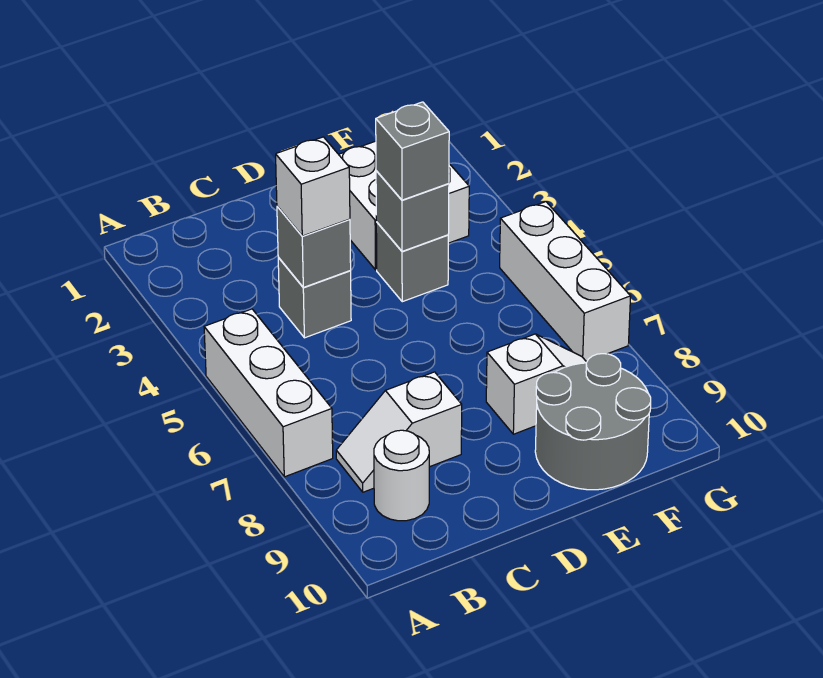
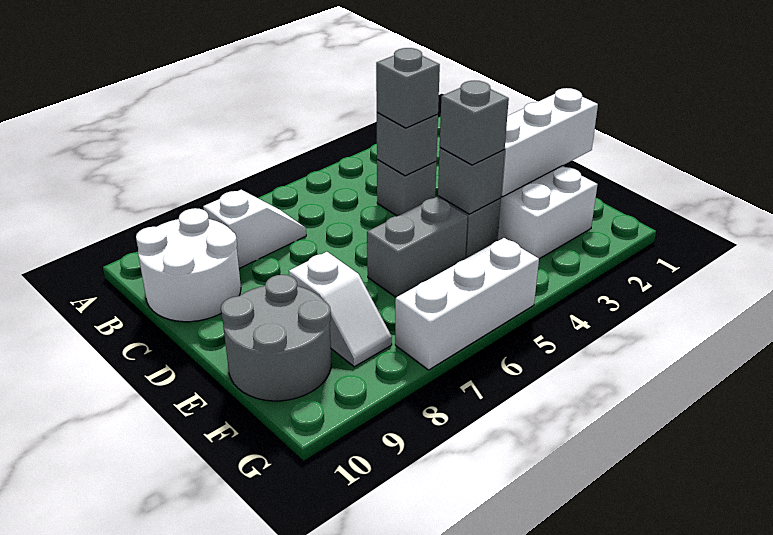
white 1x3 brick [204,309,333,477] -> white 1x3 brick moved to [501,88,598,197]
white 1x2 slope [336,372,462,492] -> white 1x2 slope turned to [203,190,306,268]
white 1x1 round brick [374,430,429,521] -> white 2x2 round brick [136,208,241,322]
white 1x1 brick [276,137,350,236] -> grey 1x1 brick [376,48,440,128]
none -> grey 1x2 brick [367,197,468,297]

